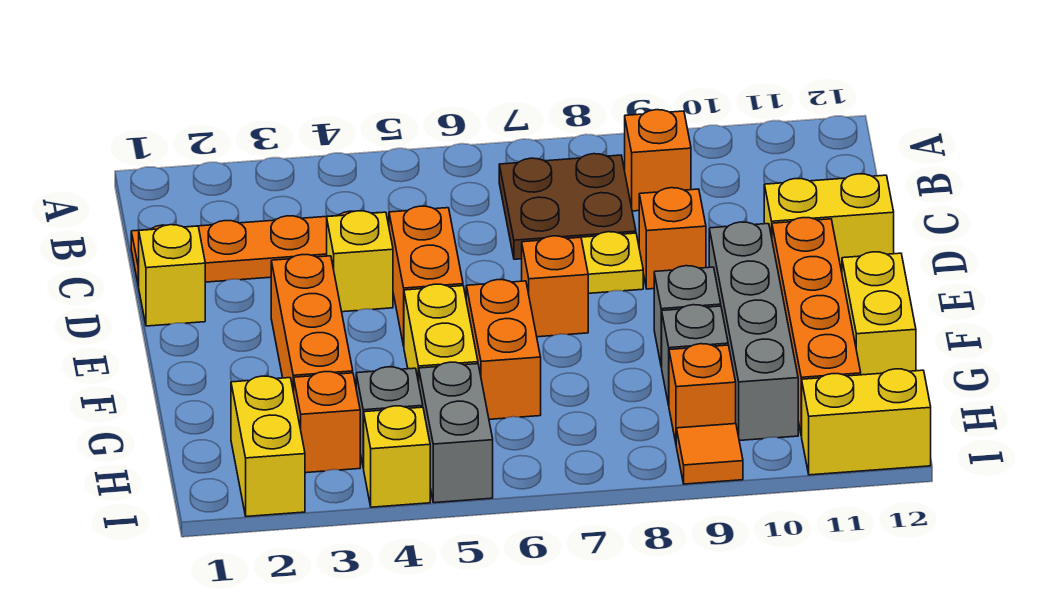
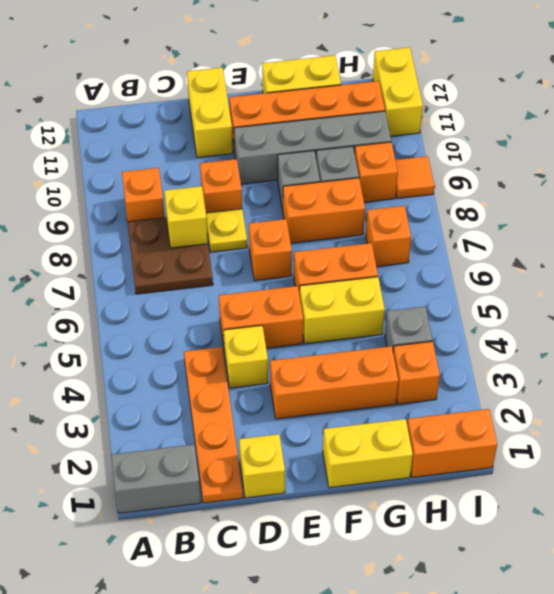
none -> orange 1x2 brick [283,178,365,243]
none -> orange 1x2 brick [407,409,497,477]
yellow 1x2 brick [231,376,305,517] -> yellow 1x2 brick moved to [323,419,413,488]
grey 1x2 brick [419,362,493,503] -> grey 1x2 brick moved to [111,445,201,513]
none -> orange 1x1 brick [366,206,411,267]
yellow 1x1 brick [364,406,430,507] -> yellow 1x1 brick moved to [164,186,208,248]

